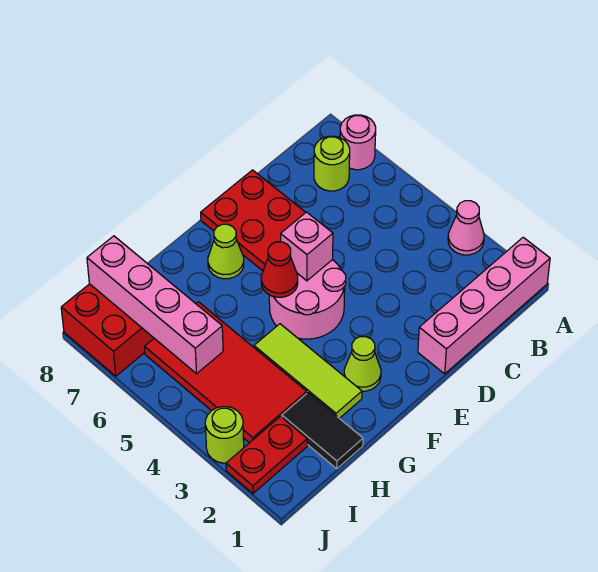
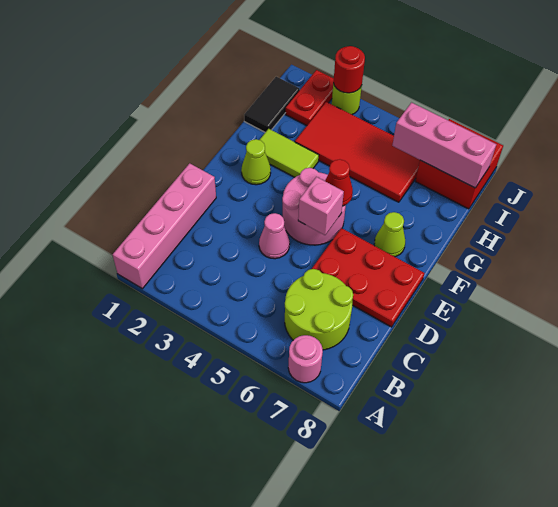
pink 1x1 cone [448,201,484,255] -> pink 1x1 cone moved to [259,213,290,259]
lime 1x1 round brick [314,136,350,191] -> lime 2x2 round brick [285,269,353,350]
lime 1x3 tile [254,324,362,418] -> lime 1x2 tile [260,129,319,177]
black 1x2 tile [282,393,363,469] -> black 1x2 tile turned to [244,77,300,132]
pink 1x4 brick [87,236,223,374] -> pink 1x3 brick [392,103,496,188]
none -> red 1x1 round brick [333,46,365,93]

